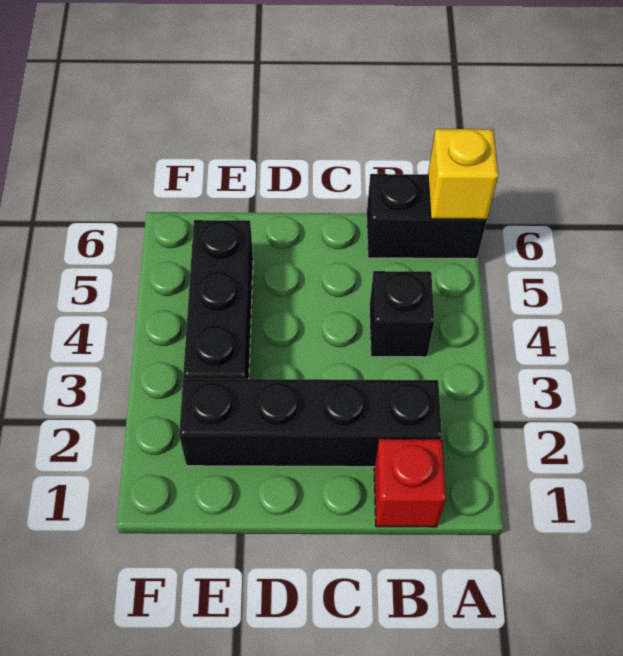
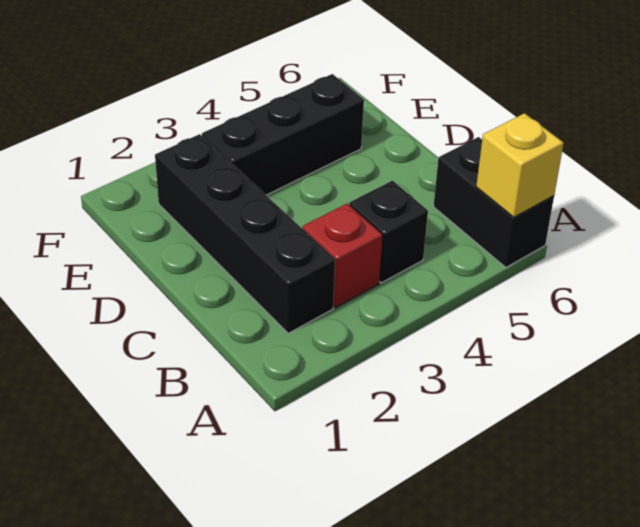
red 1x1 brick [374,439,446,527] -> red 1x1 brick moved to [303,204,382,308]

